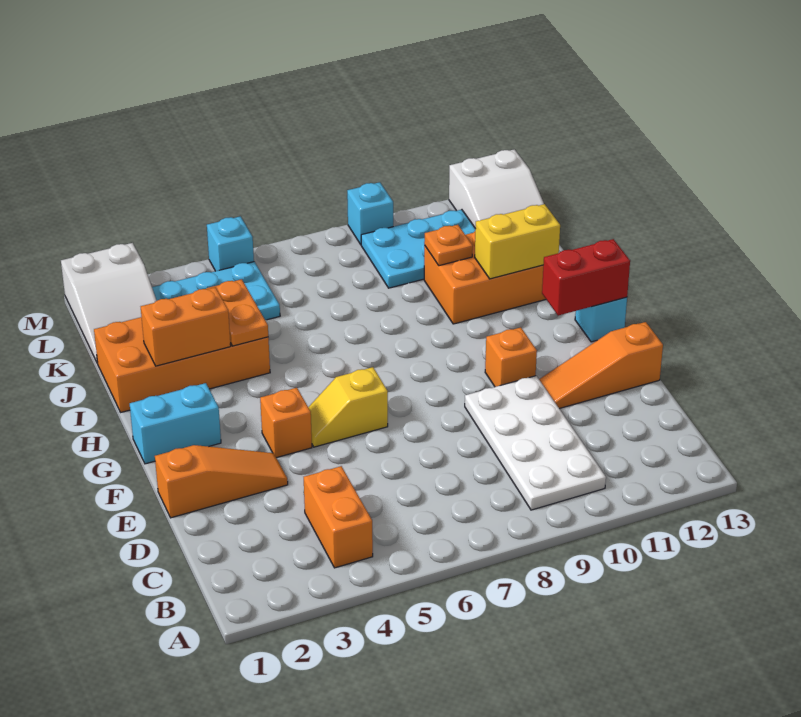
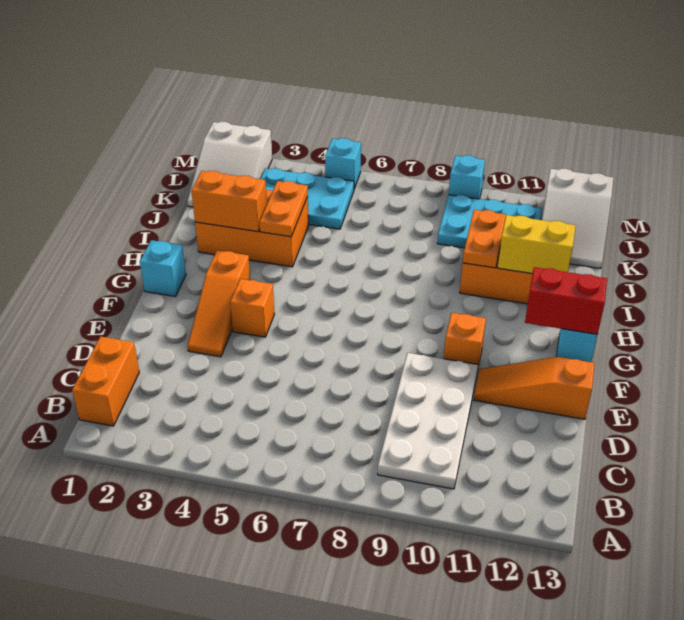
orange 1x2 brick [304,466,373,568] -> orange 1x2 brick moved to [72,337,139,426]
orange 1x3 slope [155,445,288,518] -> orange 1x3 slope turned to [188,250,250,357]
yellow 1x2 slope [308,367,388,447] -> none
cyan 1x2 brick [130,383,221,464] -> cyan 1x1 brick [140,240,186,297]
orange 2x4 brick [94,317,270,412] -> orange 2x3 brick [195,190,309,267]
orange 1x1 plate [424,225,473,266] -> orange 1x2 plate [463,210,506,268]

